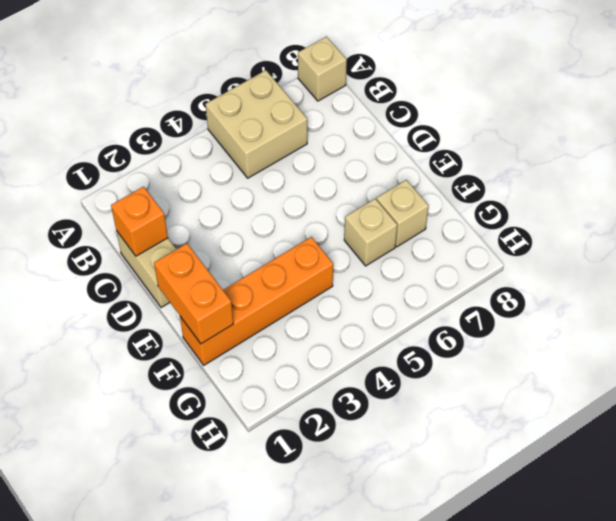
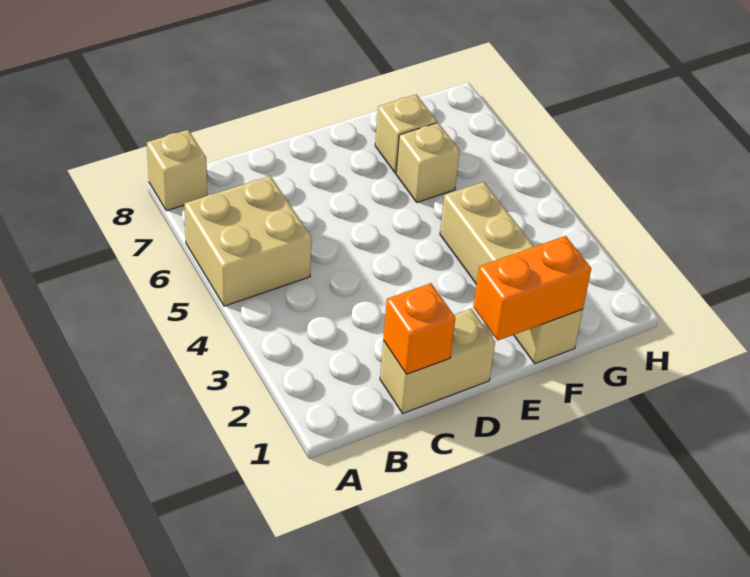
orange 1x4 brick [180,237,333,365] -> tan 1x4 brick [440,182,583,363]

